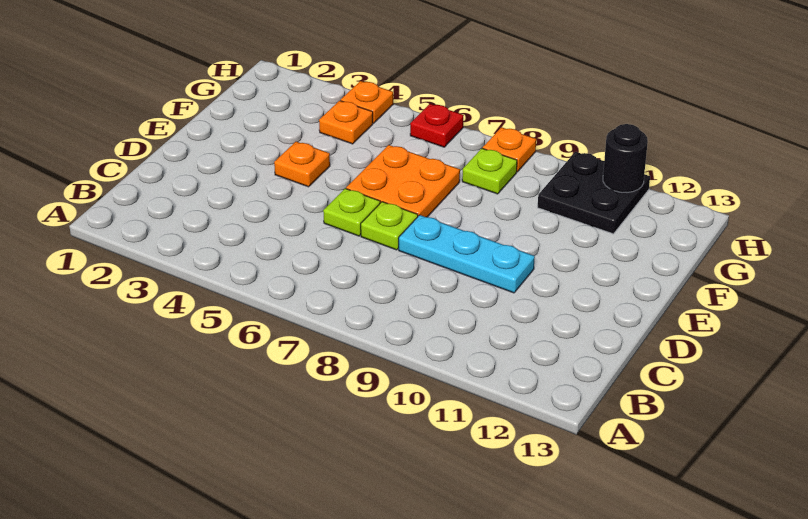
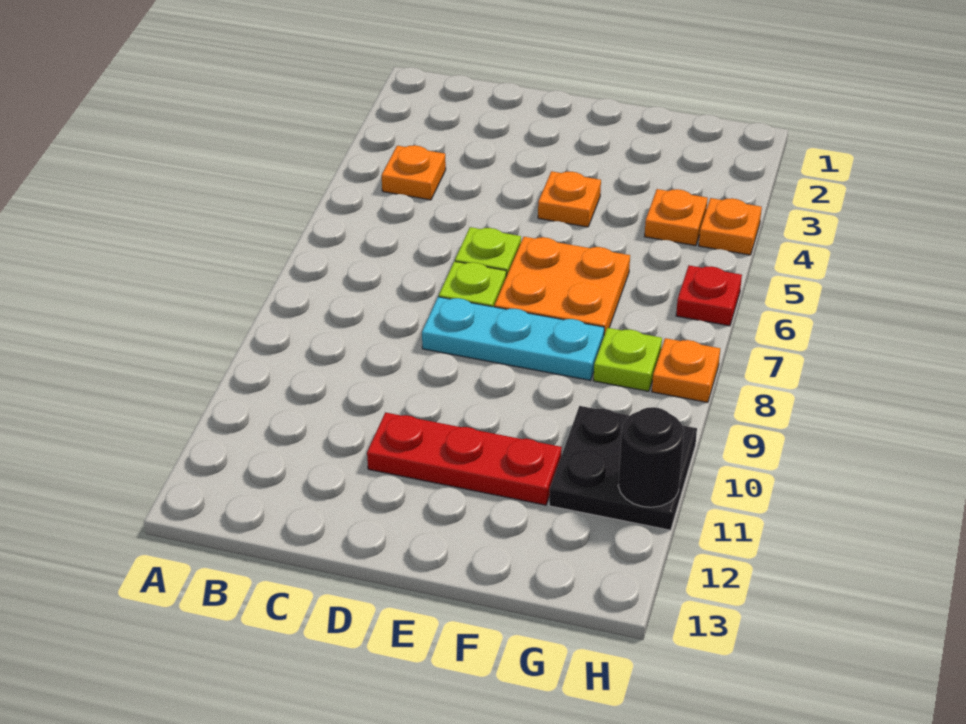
none -> orange 1x1 plate [382,145,446,200]
cyan 1x3 plate [399,215,535,293] -> cyan 1x3 plate turned to [422,297,604,380]
none -> red 1x3 plate [367,412,562,505]

